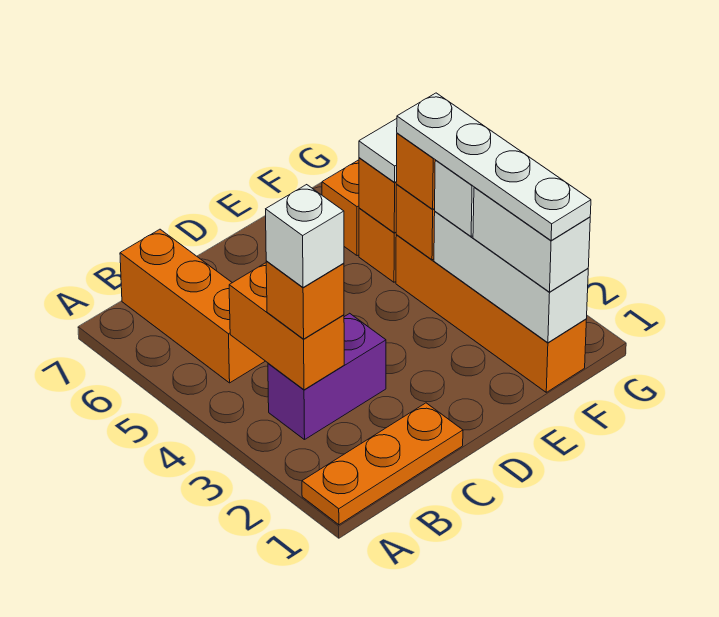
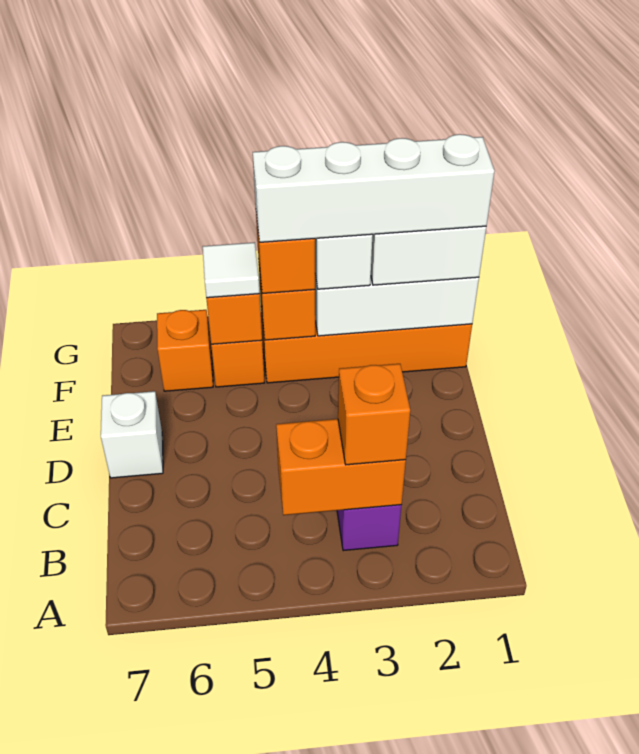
orange 1x3 plate [302,403,463,525] -> none
white 1x1 brick [266,185,344,287] -> white 1x1 brick moved to [101,391,163,478]
orange 1x3 brick [120,229,265,383] -> none
white 1x4 plate [397,93,591,240] -> white 1x4 brick [253,134,494,242]

